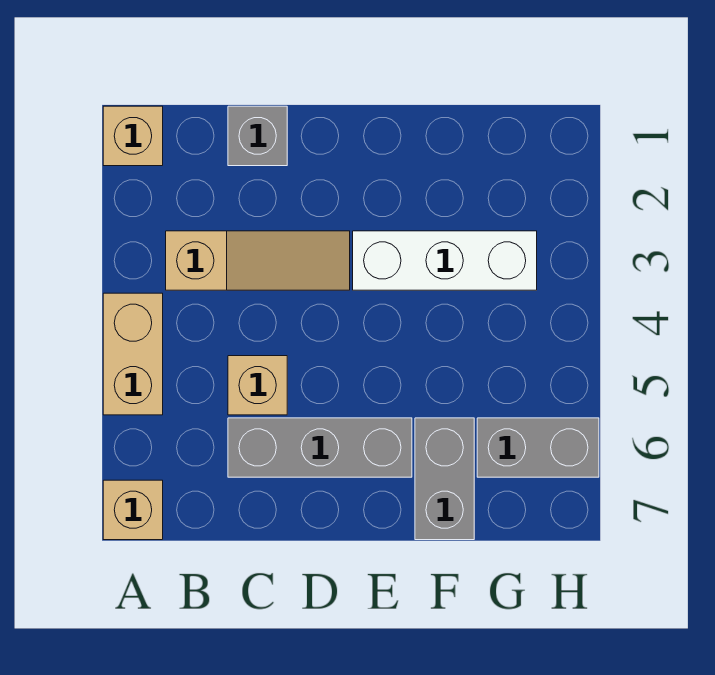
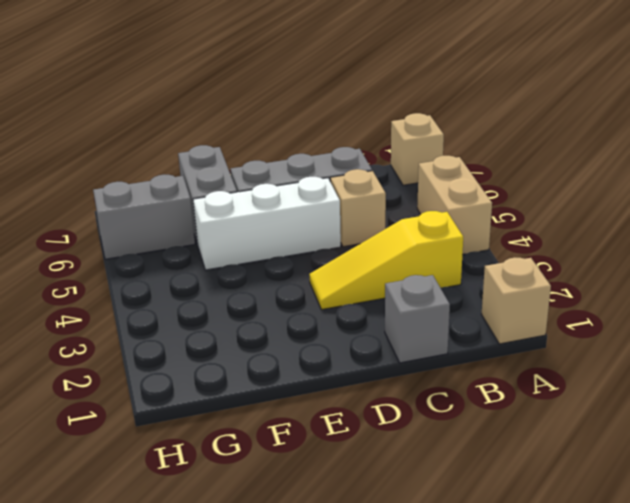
tan 1x3 slope [166,231,350,290] -> yellow 1x3 slope [309,211,463,309]
white 1x3 brick [353,231,537,290] -> white 1x3 brick moved to [193,177,341,270]

